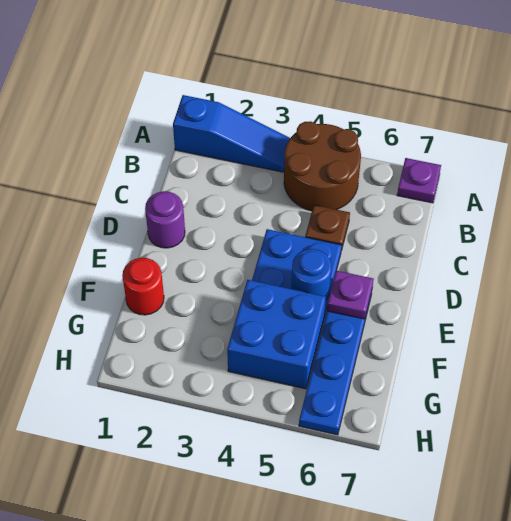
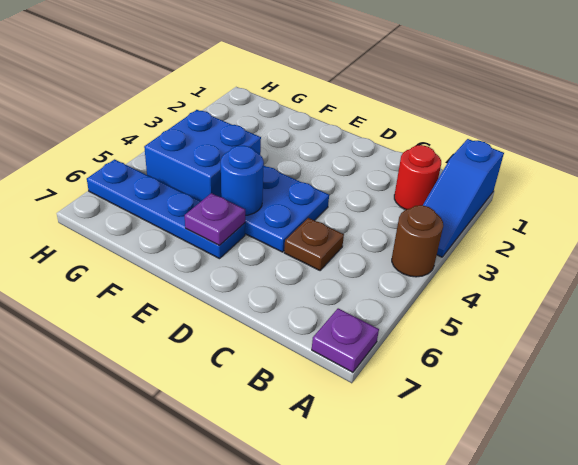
brown 2x2 round brick [284,121,361,211] -> brown 1x1 round brick [392,205,443,277]
purple 1x1 round brick [145,191,185,248] -> none
red 1x1 round brick [122,258,164,315] -> red 1x1 round brick moved to [394,145,441,210]

